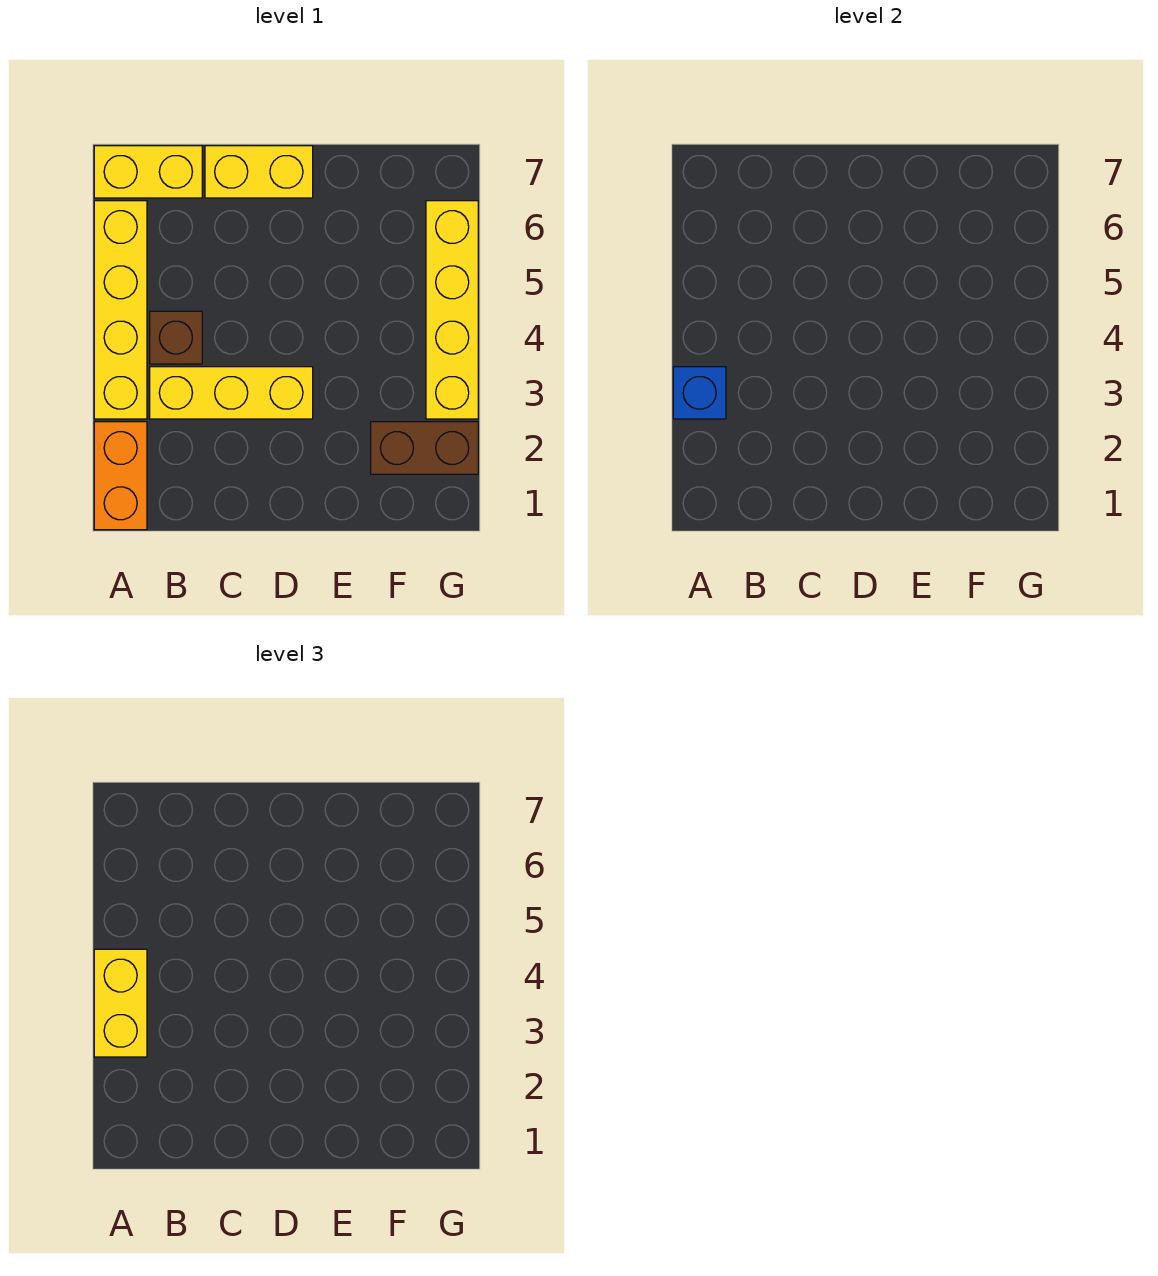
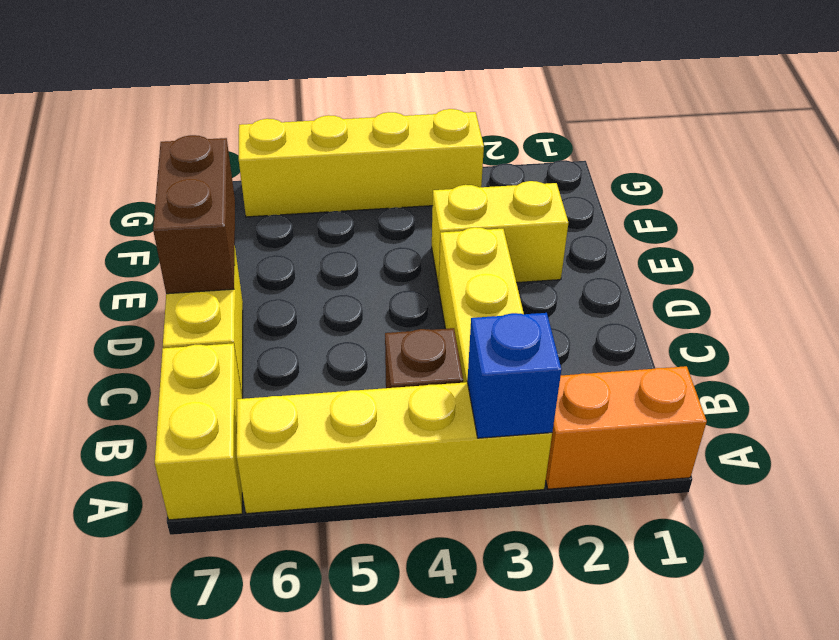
yellow 1x2 brick [94,949,147,1057] -> yellow 1x2 brick moved to [432,181,568,288]
brown 1x2 brick [371,422,478,474] -> brown 1x2 brick moved to [153,135,235,294]

